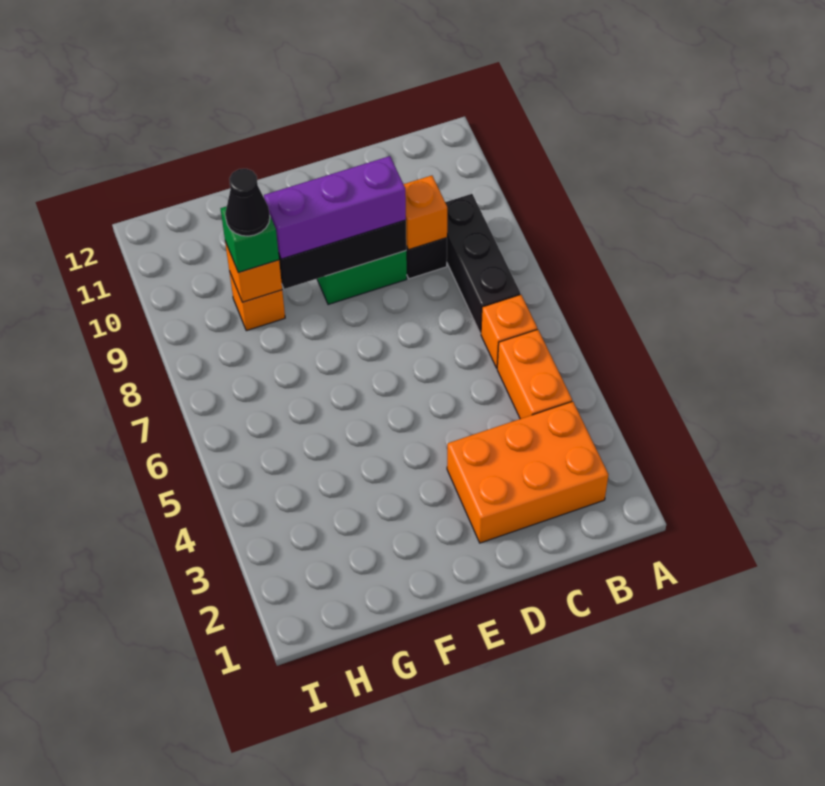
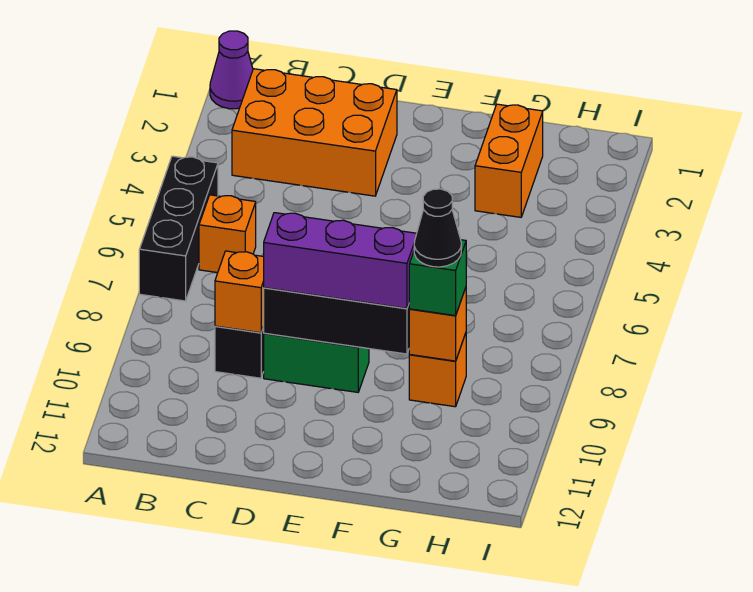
none -> purple 1x1 cone [210,31,253,109]
orange 1x2 brick [497,329,572,419] -> orange 1x2 brick moved to [475,104,543,217]
black 1x3 brick [445,194,520,333] -> black 1x3 brick moved to [139,156,218,301]

